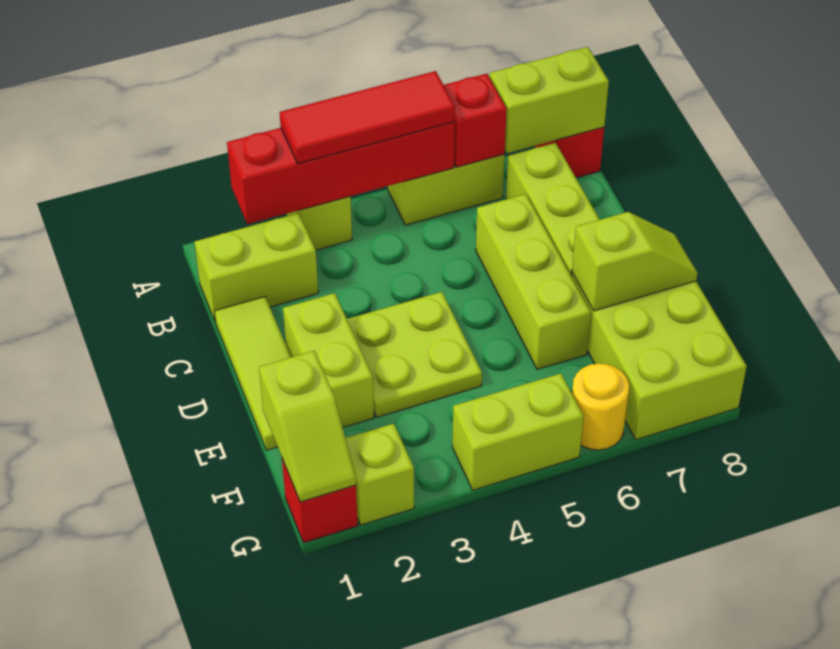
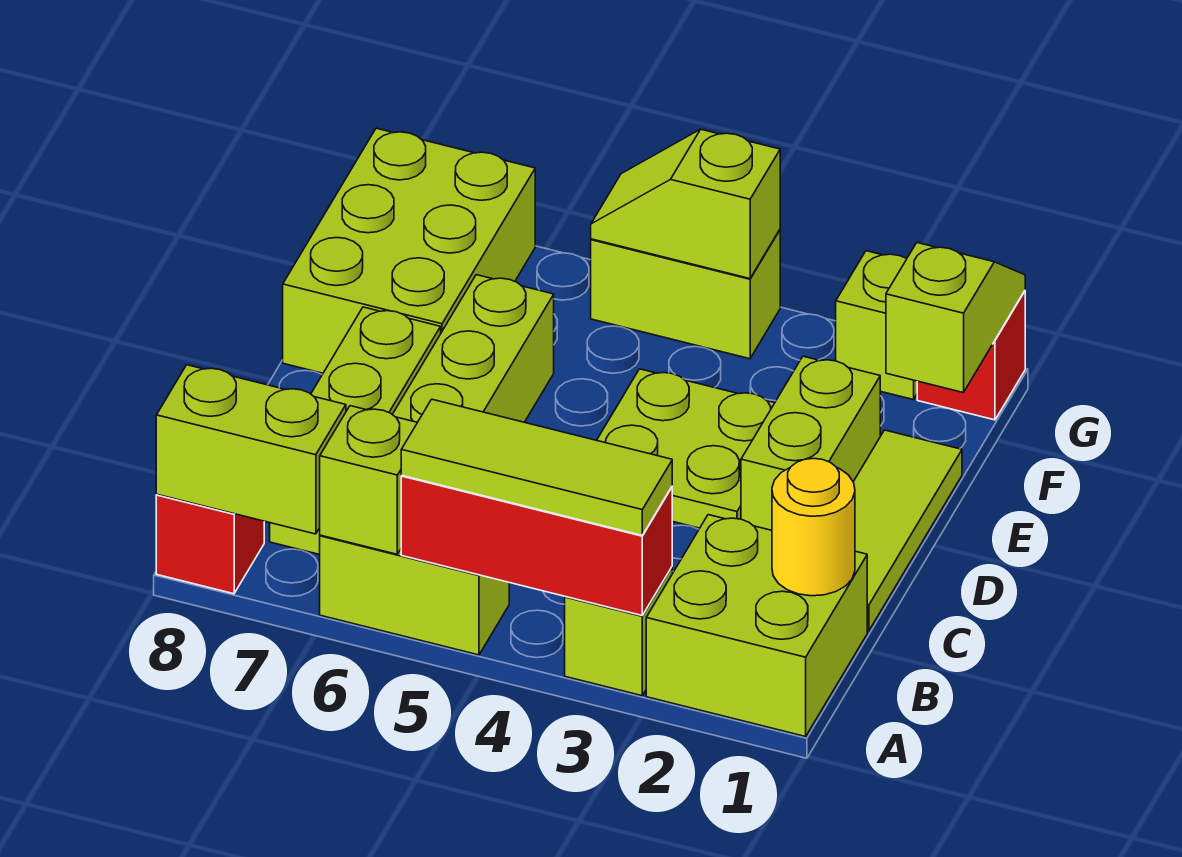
red 1x4 brick [227,122,455,224] -> red 1x3 brick [401,476,672,615]
red 1x3 tile [280,71,455,164] -> lime 1x3 tile [401,399,672,535]
red 1x1 brick [444,74,507,167] -> lime 1x1 brick [320,406,417,554]
lime 1x2 brick [195,213,318,323] -> lime 2x2 brick [646,515,867,737]
lime 1x2 slope [572,212,697,311] -> lime 1x2 slope moved to [591,129,780,279]
yellow 1x1 round brick [572,363,629,450] -> yellow 1x1 round brick moved to [772,459,855,596]

